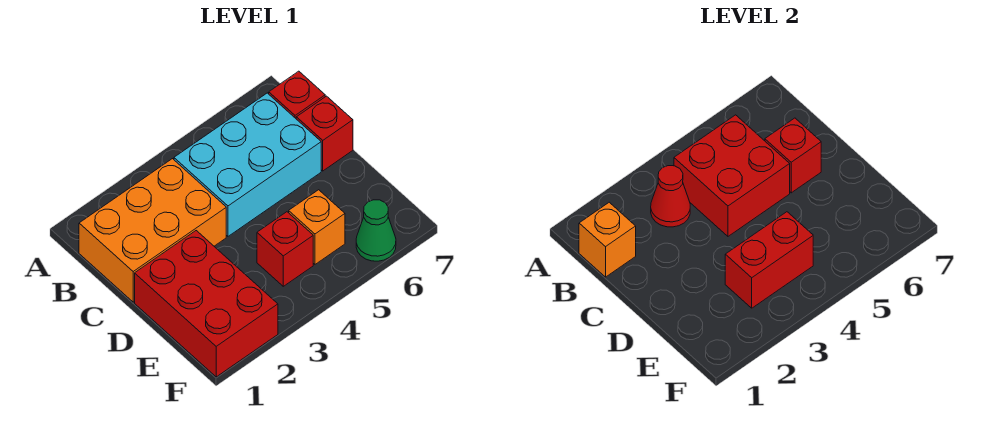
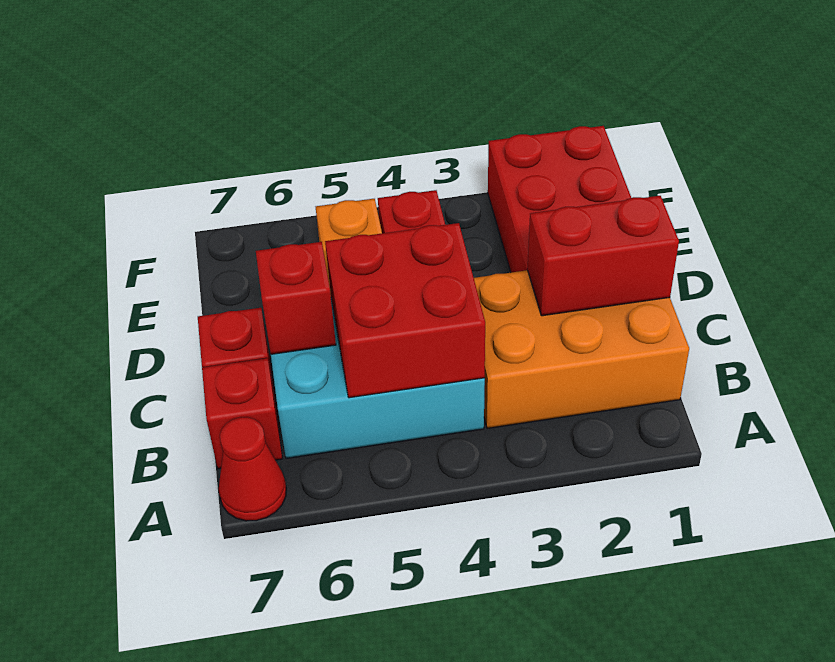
orange 1x1 brick [579,202,636,277] -> none
red 1x1 cone [651,166,690,227] -> red 1x1 cone moved to [219,417,286,521]
red 1x2 brick [725,212,813,308] -> red 1x2 brick moved to [527,196,679,316]
green 1x1 cone [356,200,396,261] -> none

